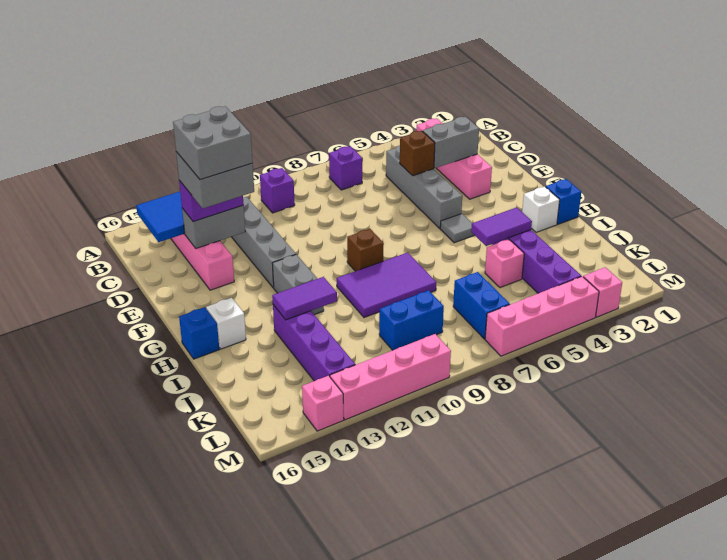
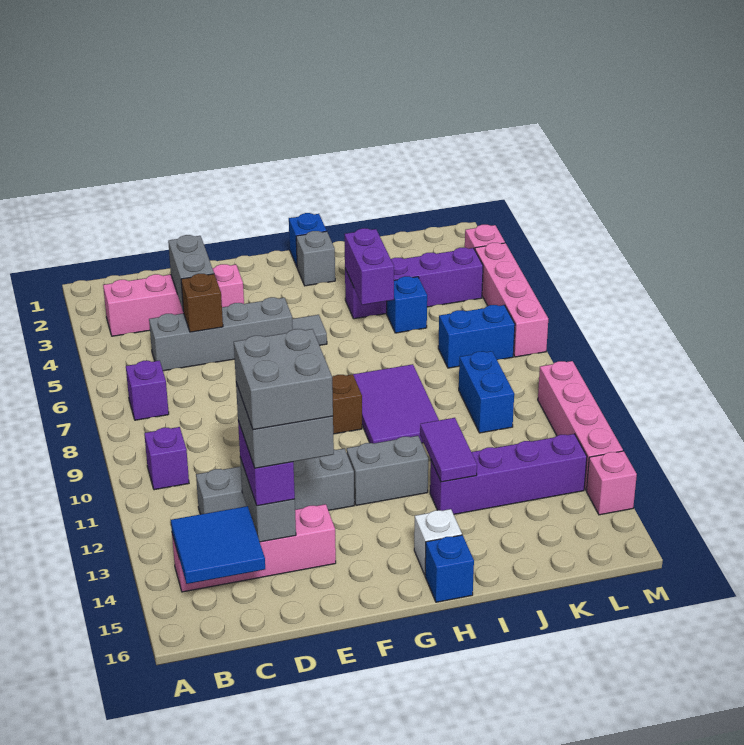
white 1x1 brick [522,187,560,232] -> grey 1x1 brick [296,231,335,286]
purple 1x2 tile [471,207,532,246] -> purple 1x2 brick [345,228,394,305]
pink 1x1 brick [485,239,524,288] -> blue 1x1 brick [387,276,427,333]

